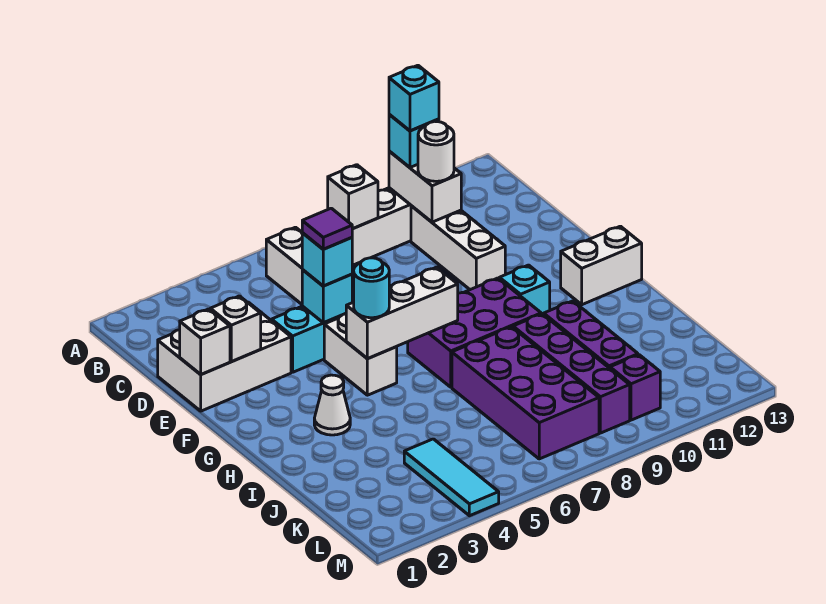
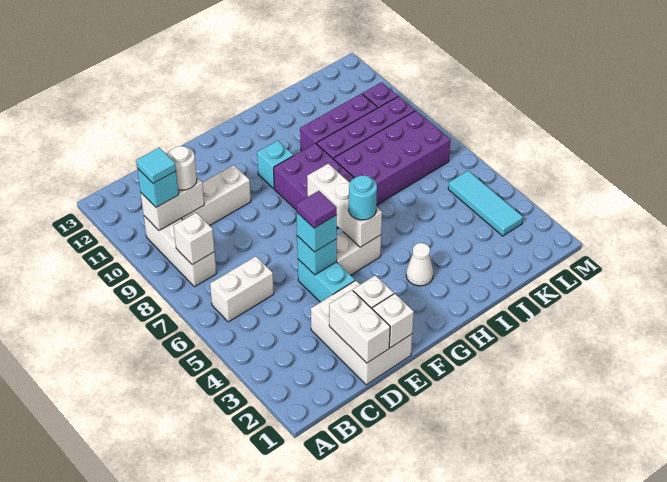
cyan 1x1 brick [389,65,439,131] -> cyan 1x1 tile [136,148,176,184]
white 1x2 brick [561,226,642,305] -> white 1x2 brick moved to [329,290,390,363]
cyan 1x3 tile [404,439,499,516] -> cyan 1x3 tile turned to [448,171,523,236]

